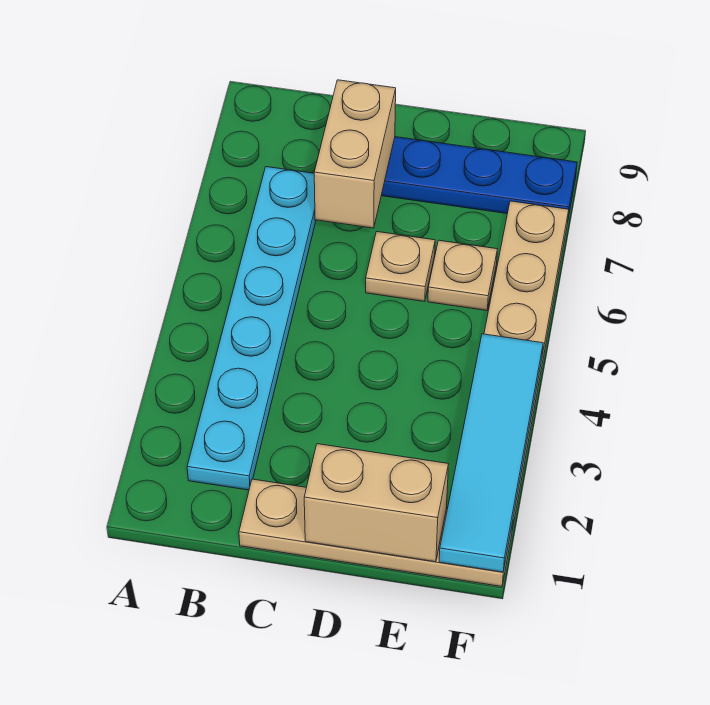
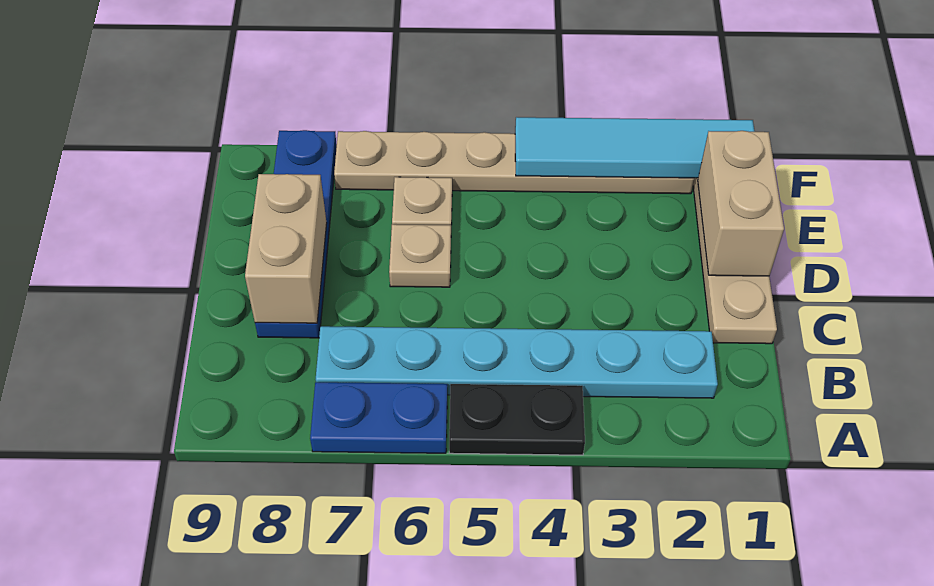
none -> black 1x2 plate [449,384,585,455]
none -> blue 1x2 plate [310,382,447,453]
tan 1x2 brick [314,80,396,228] -> tan 1x2 brick turned to [245,174,327,323]

